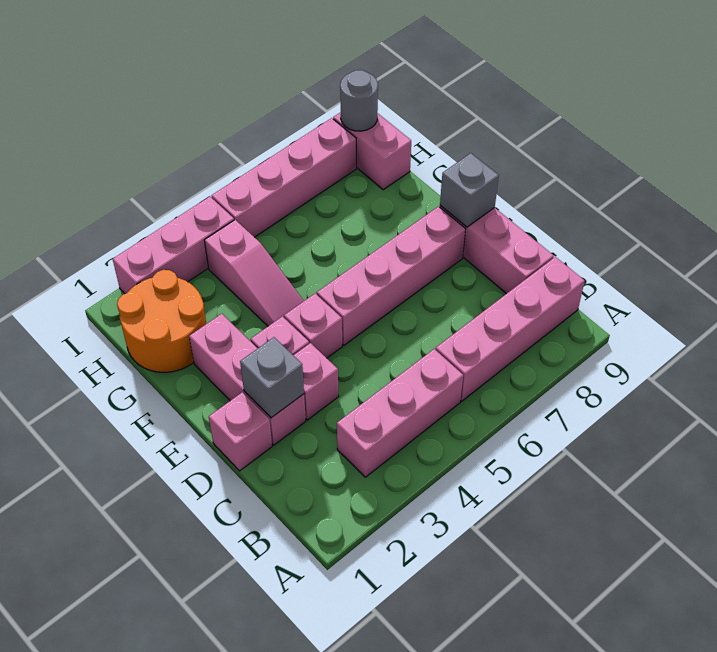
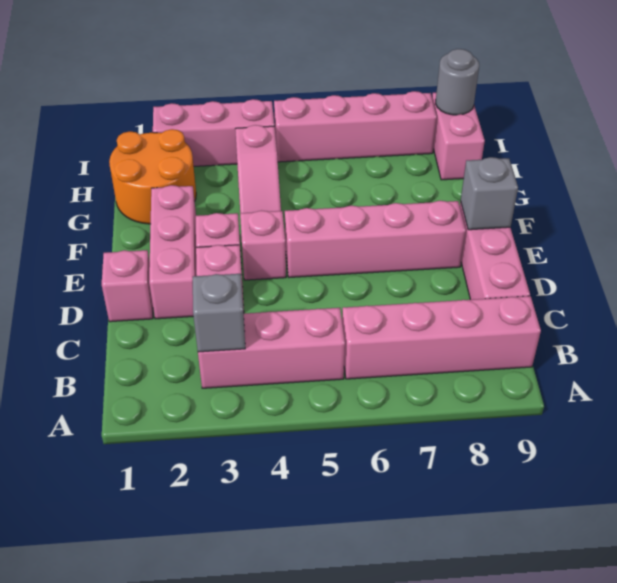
grey 1x1 brick [240,337,304,418] -> grey 1x1 brick moved to [193,274,245,352]

